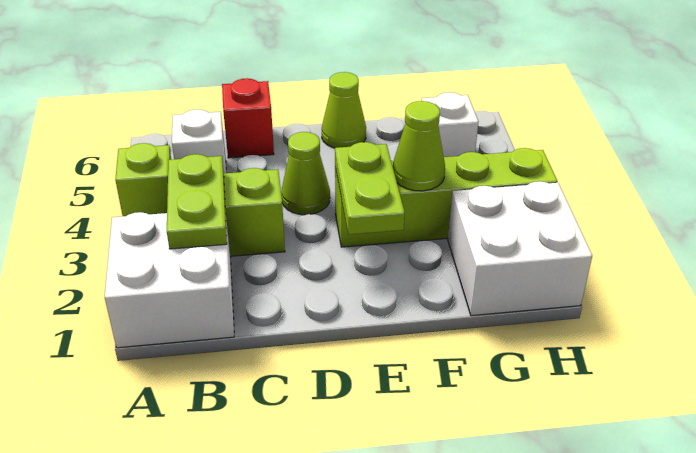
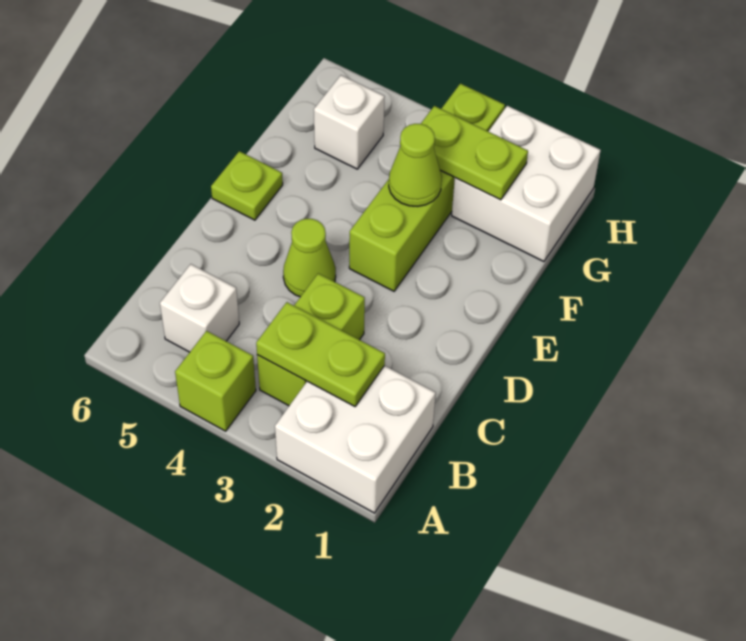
red 1x1 brick [222,78,274,158] -> none
lime 1x2 plate [335,142,405,234] -> lime 1x2 plate moved to [421,106,528,200]
lime 1x1 cone [322,72,366,148] -> lime 1x1 plate [211,151,283,220]

